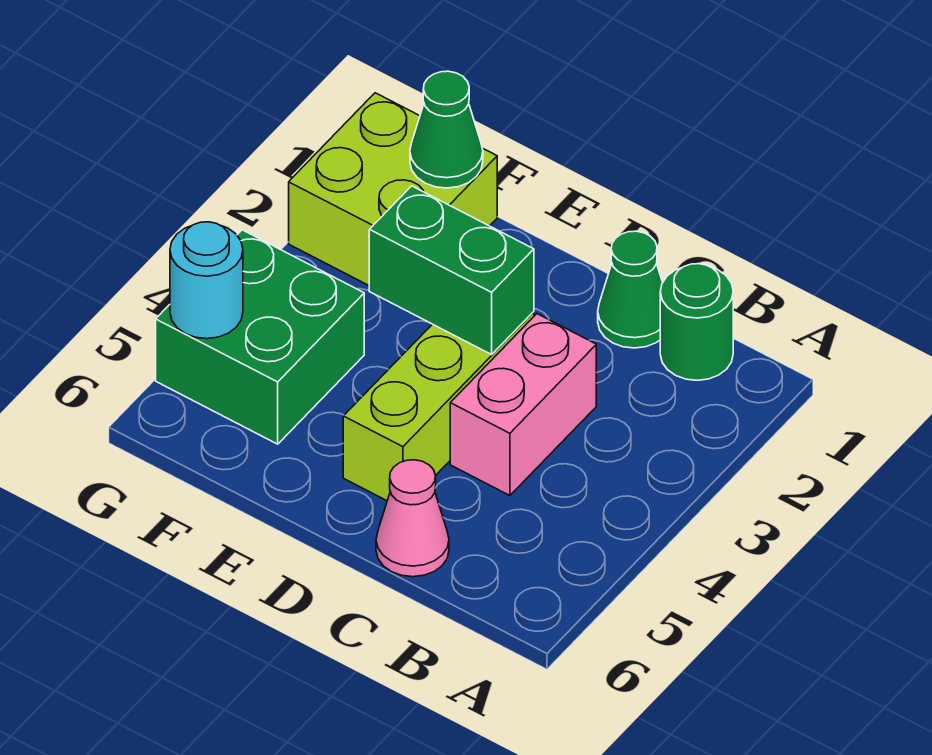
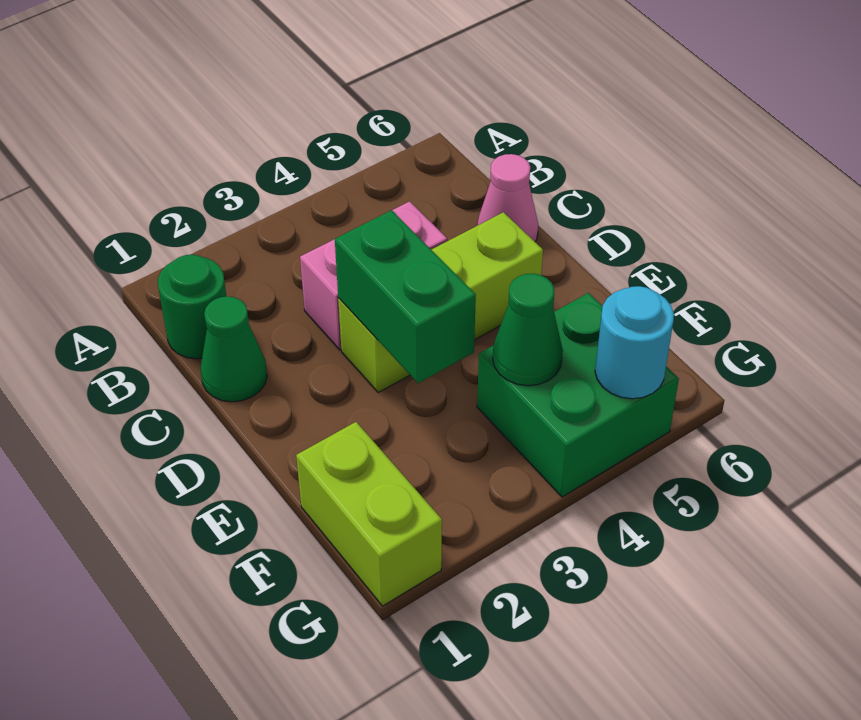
lime 2x2 brick [289,93,497,285] -> lime 1x2 brick [296,422,442,606]
green 1x1 cone [410,71,483,188] -> green 1x1 cone moved to [493,274,563,386]

